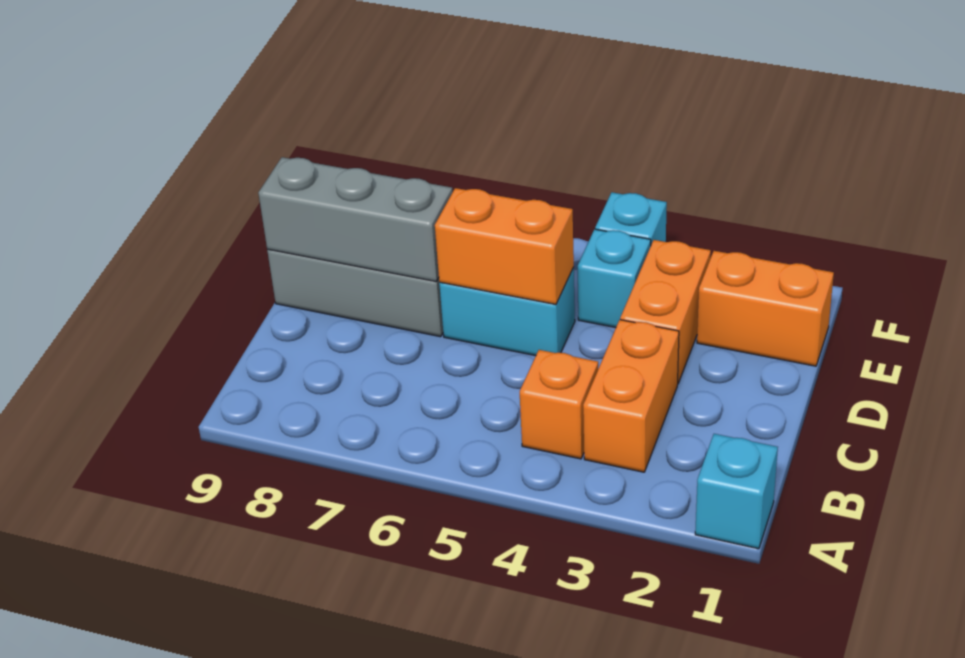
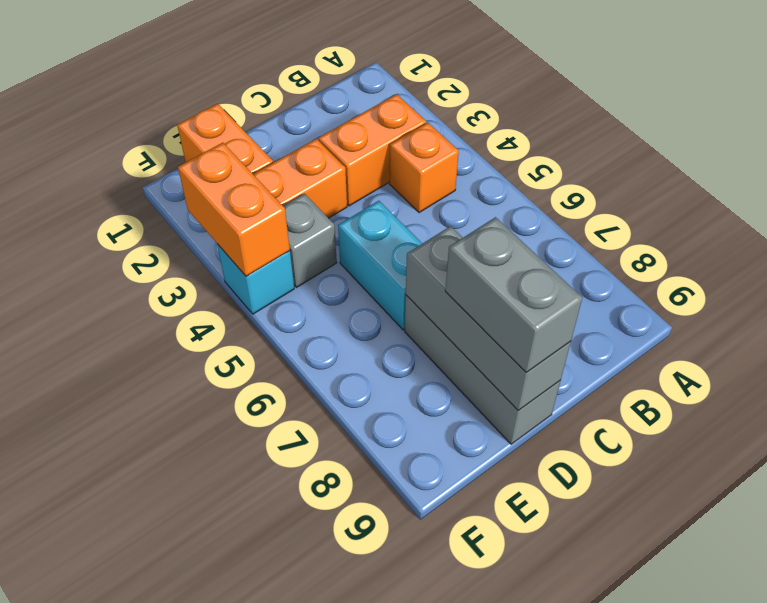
cyan 1x1 brick [695,434,778,549] -> none
orange 1x2 brick [435,188,574,305] -> orange 1x2 brick moved to [178,143,290,276]
none -> grey 1x2 brick [445,217,582,373]
cyan 1x1 brick [578,229,651,328] -> grey 1x1 brick [283,194,337,288]

